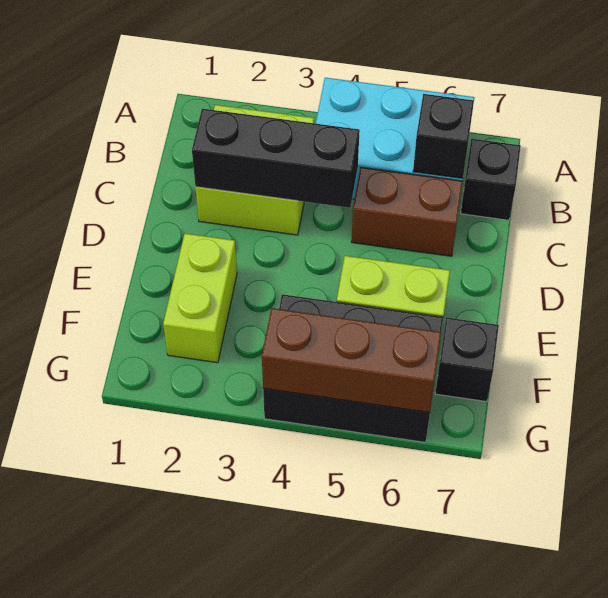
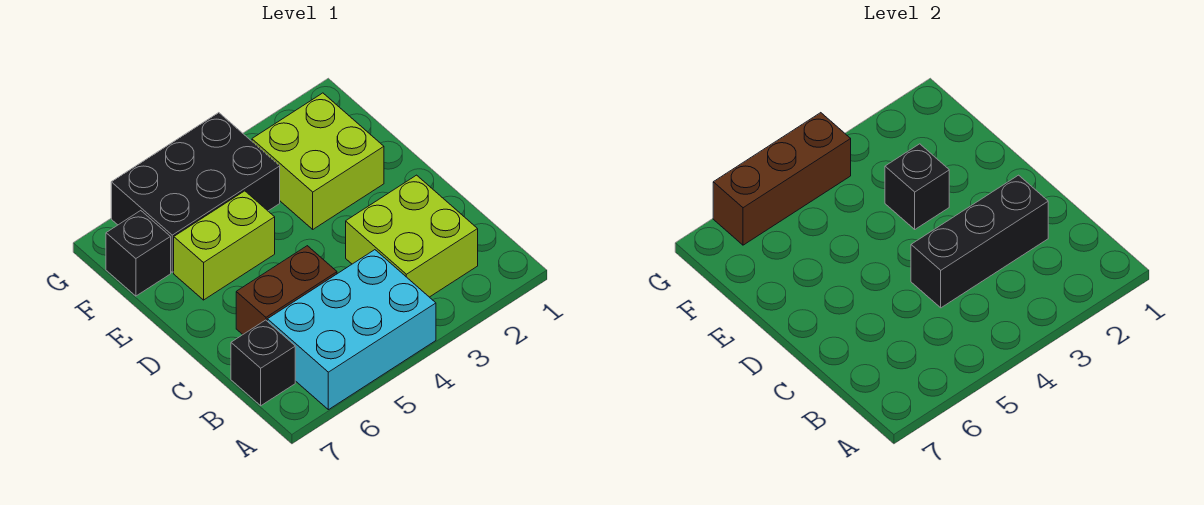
black 1x1 brick [413,94,474,178] -> black 1x1 brick moved to [885,144,949,229]
lime 1x2 brick [163,234,237,363] -> lime 2x2 brick [252,93,384,229]

